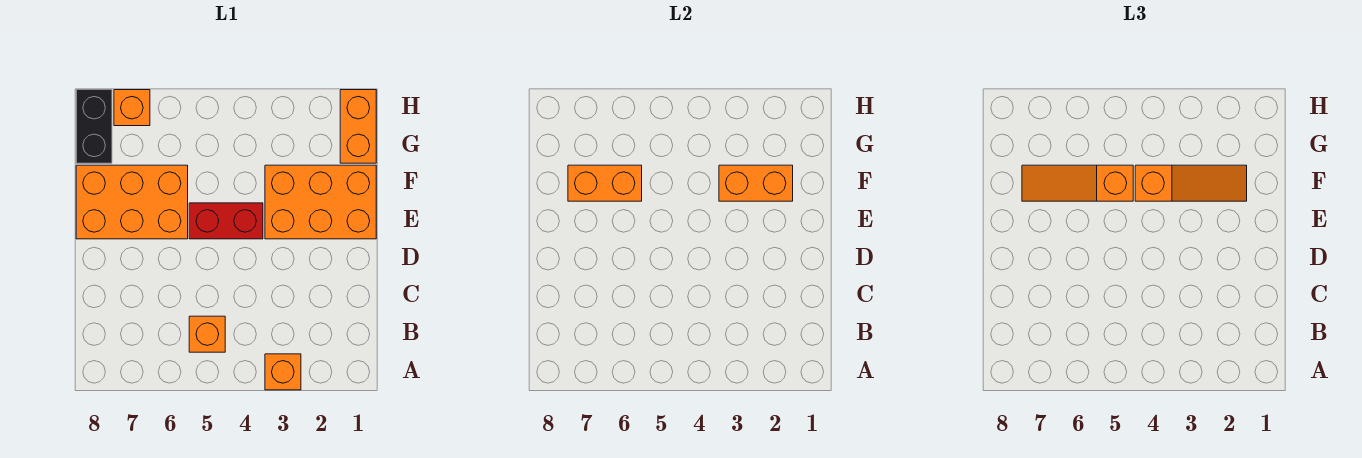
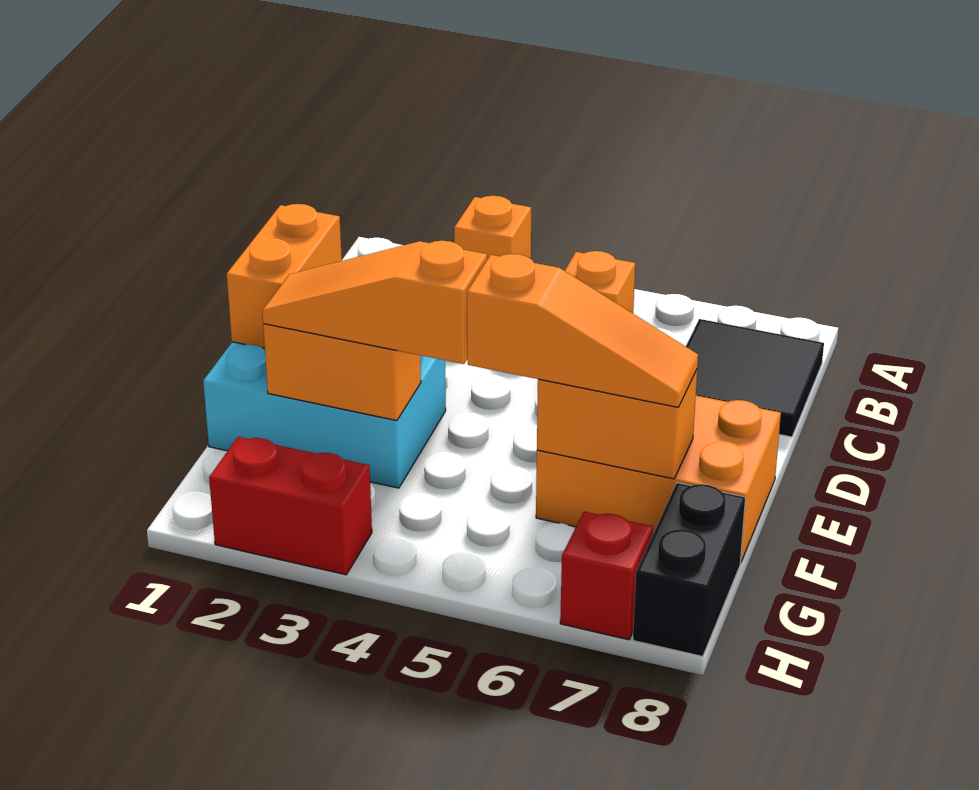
none -> black 2x2 tile [686,319,824,437]
orange 2x3 brick [265,165,376,239] -> cyan 2x3 brick [203,342,446,488]
red 1x2 brick [189,203,263,239] -> red 1x2 brick moved to [209,437,372,575]
orange 1x2 brick [340,90,376,163] -> orange 1x2 brick moved to [227,204,342,348]
orange 1x1 brick [114,90,150,126] -> red 1x1 brick [560,512,653,640]

